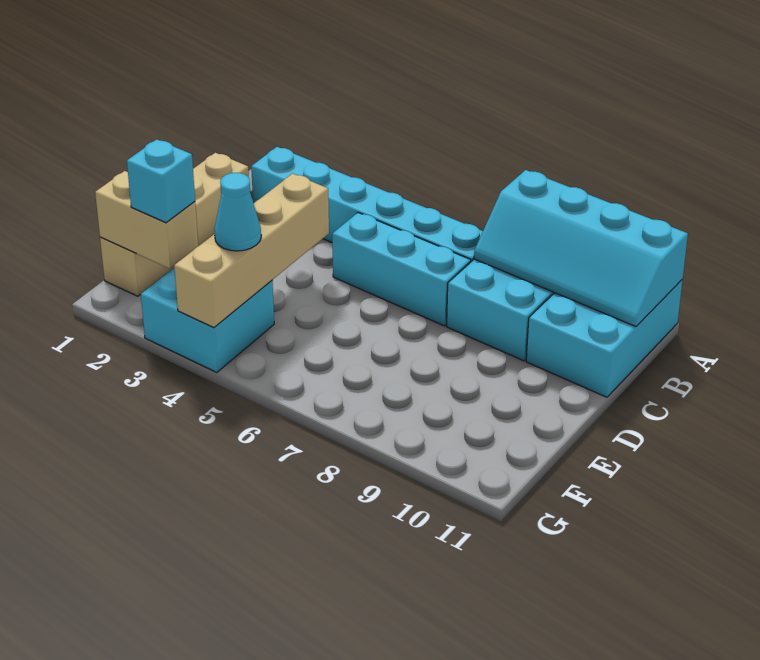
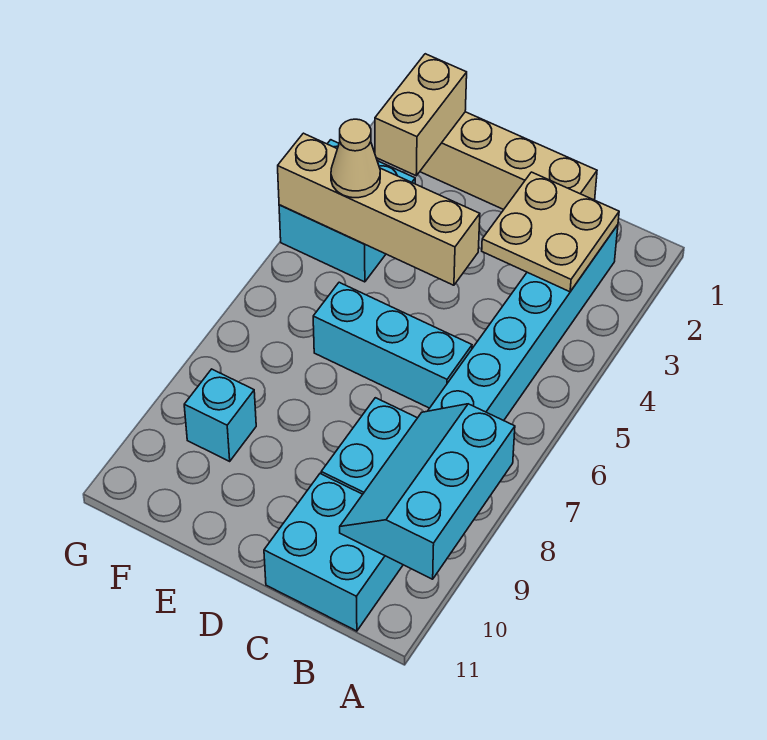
cyan 2x4 slope [474,170,688,326] -> cyan 2x3 slope [340,404,515,579]
cyan 2x3 brick [526,280,682,397] -> cyan 2x2 brick [264,474,403,631]
none -> tan 2x2 plate [482,172,619,292]
cyan 1x3 brick [332,213,471,326] -> cyan 1x3 brick turned to [313,282,472,408]
cyan 1x1 brick [127,139,195,223] -> cyan 1x1 brick moved to [184,369,256,461]
cyan 1x1 cone [214,173,261,251] -> tan 1x1 cone [331,119,380,198]

